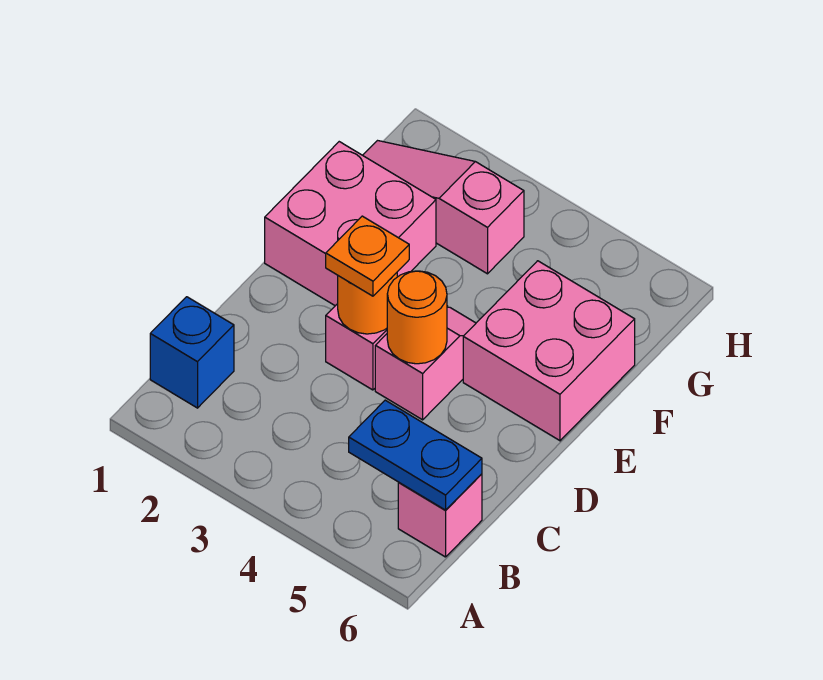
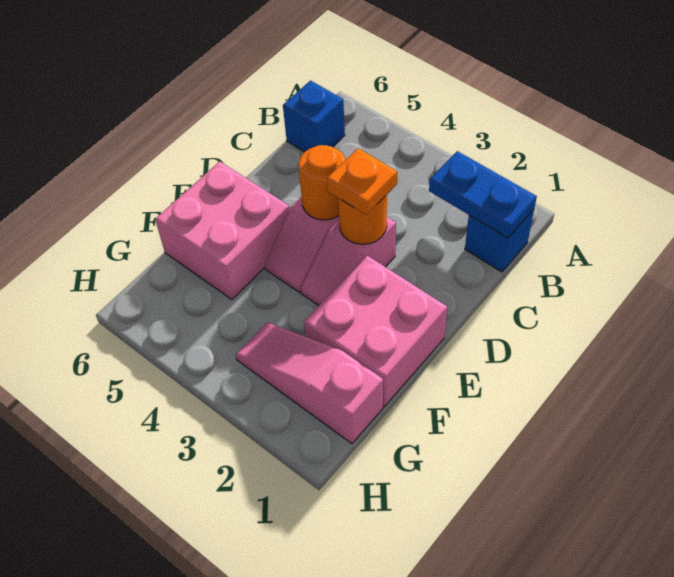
blue 1x2 plate [349,400,482,510] -> blue 1x2 plate moved to [429,151,537,238]
pink 1x1 brick [398,474,482,557] -> blue 1x1 brick [283,81,345,152]
pink 1x3 slope [363,141,524,274] -> pink 1x3 slope turned to [236,322,383,444]

